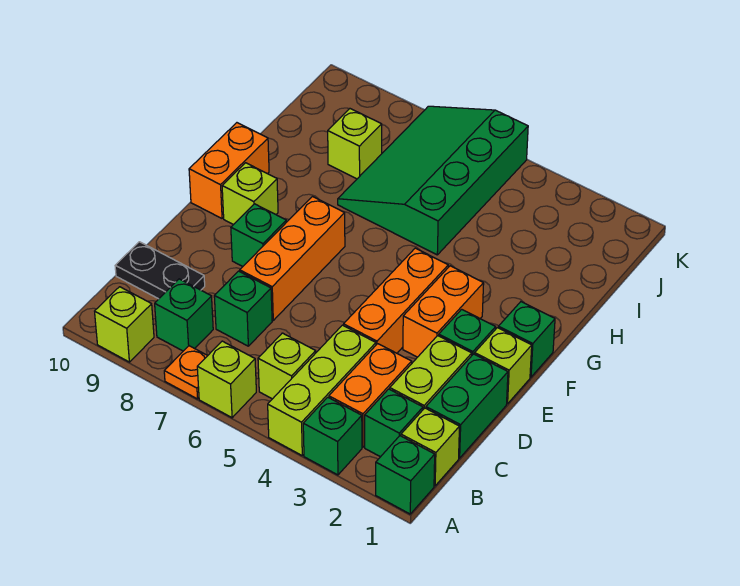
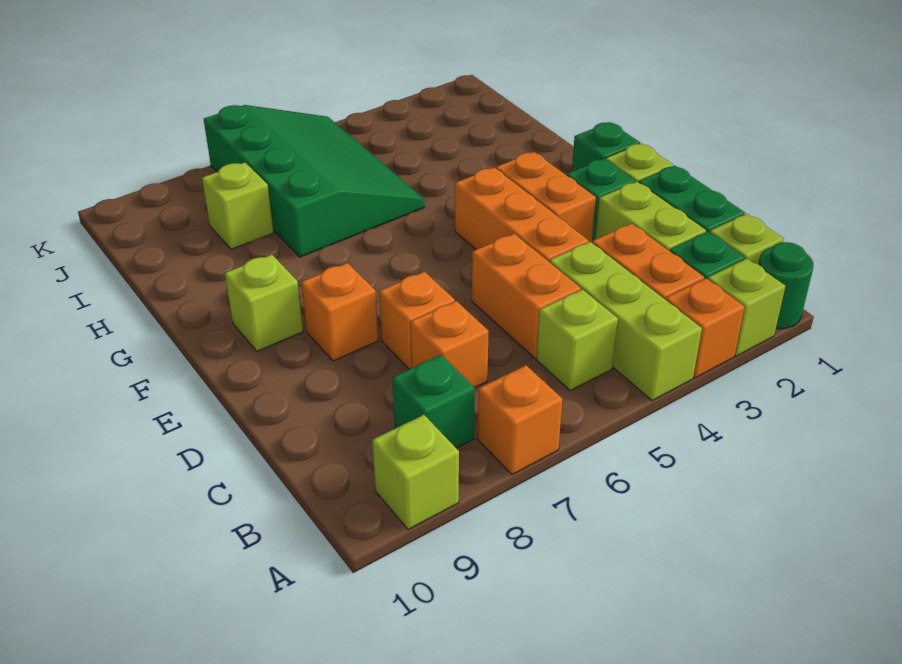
green 1x1 brick [376,436,435,514] -> green 1x1 round brick [758,242,813,329]
green 1x1 brick [303,397,362,475] -> orange 1x1 brick [666,278,744,378]
lime 1x1 brick [197,341,256,418] -> lime 1x1 brick moved to [708,259,785,356]
orange 1x1 plate [164,346,208,399] -> orange 1x1 brick [478,365,562,475]
green 1x1 brick [214,271,272,346] -> orange 1x1 brick [410,301,489,388]
black 1x2 plate [115,242,205,299] -> none
orange 1x3 brick [240,197,345,320] -> orange 1x1 brick [379,272,455,369]
green 1x1 brick [231,204,286,266] -> orange 1x1 brick [301,263,378,361]
orange 1x2 brick [189,123,269,218] -> orange 1x2 brick moved to [472,234,581,358]
green 3x4 slope [338,106,528,255] -> green 3x4 slope turned to [204,105,424,257]

